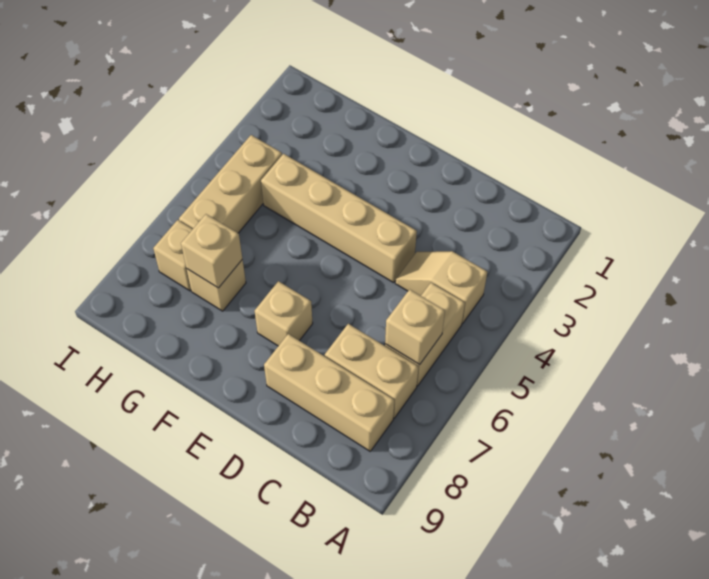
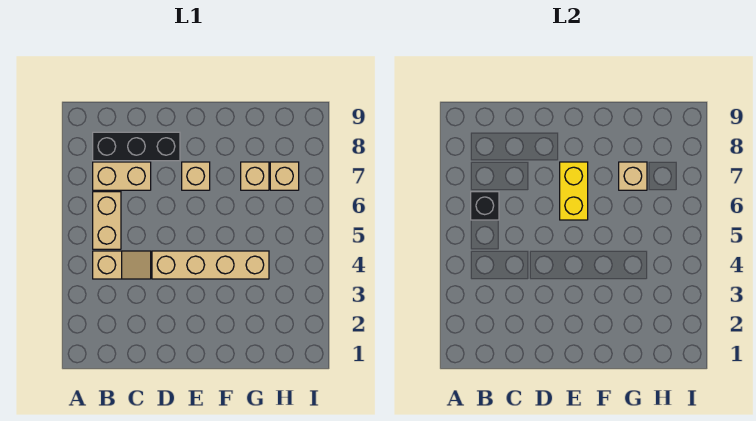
tan 1x1 brick [385,289,445,365] -> black 1x1 brick [471,192,499,220]
tan 1x3 brick [264,334,394,451] -> black 1x3 brick [93,132,180,161]
none -> yellow 1x2 brick [560,162,588,220]
tan 1x3 brick [179,135,282,233] -> none

